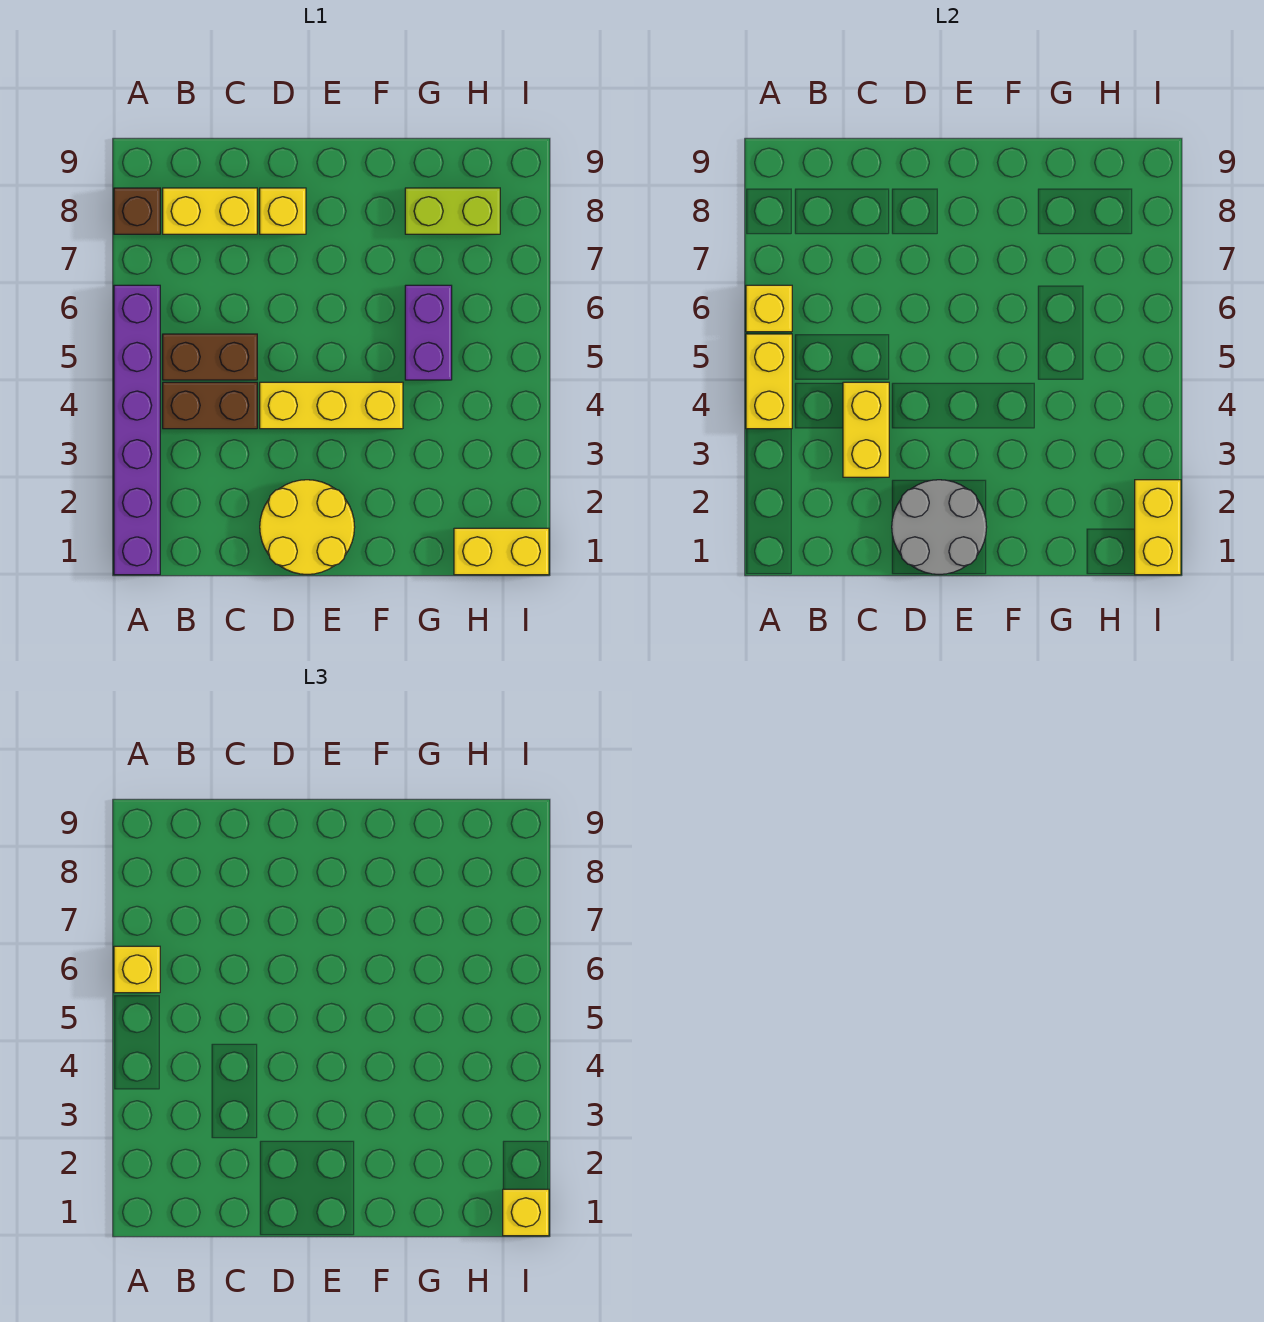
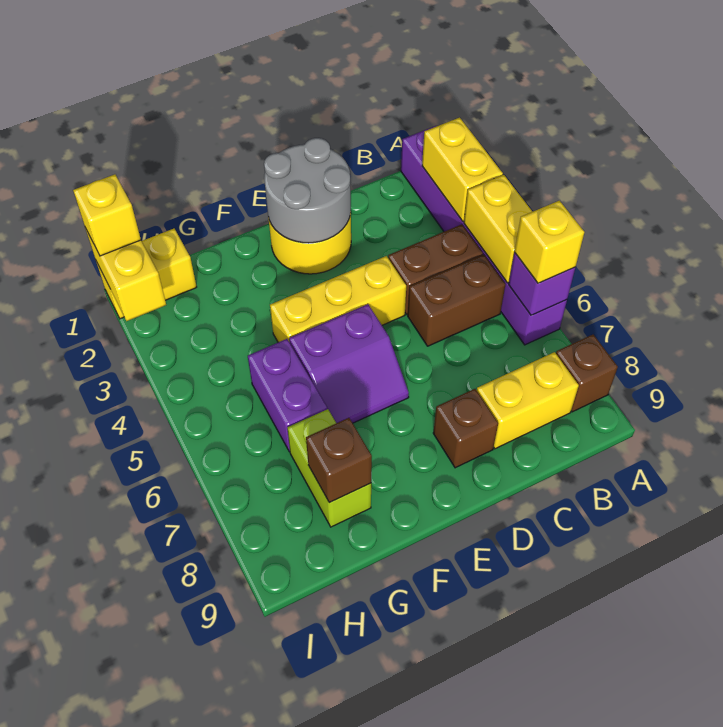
yellow 1x1 brick [746,285,792,332] -> purple 1x1 brick [509,253,575,315]
yellow 1x2 brick [843,382,889,477] -> yellow 1x2 brick moved to [422,118,503,221]
yellow 1x1 brick [260,188,306,234] -> brown 1x1 brick [433,389,498,468]
none -> purple 2x2 slope [289,304,409,423]
lime 1x2 brick [405,188,500,234] -> lime 1x2 brick turned to [287,409,371,527]
none -> brown 1x1 brick [306,418,372,503]

